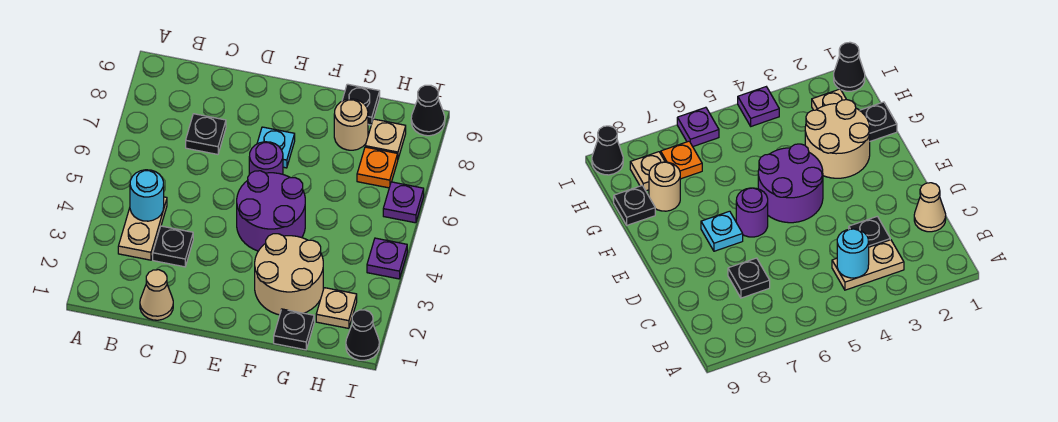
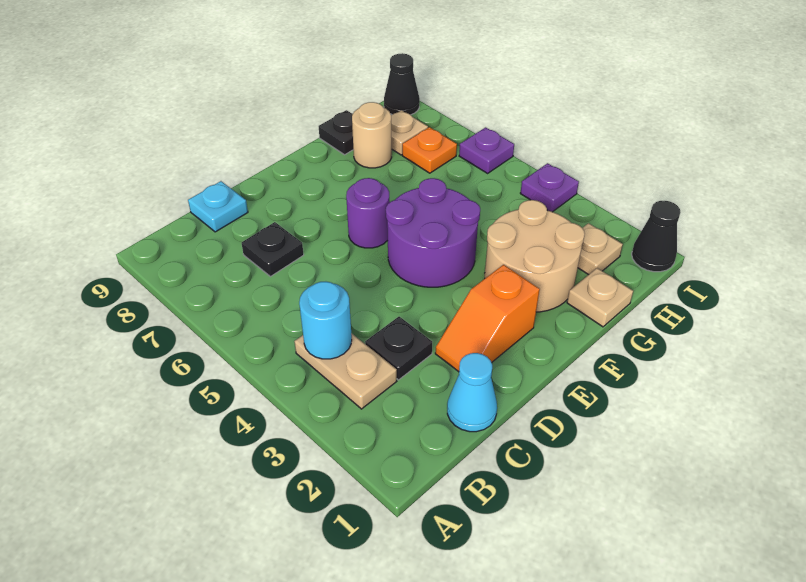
tan 1x1 cone [140,270,173,320] -> cyan 1x1 cone [447,353,497,432]
none -> orange 1x2 slope [435,265,540,372]
cyan 1x1 plate [257,127,295,168] -> cyan 1x1 plate moved to [188,181,248,232]
black 1x1 plate [274,309,314,350] -> tan 1x1 plate [567,268,633,327]

